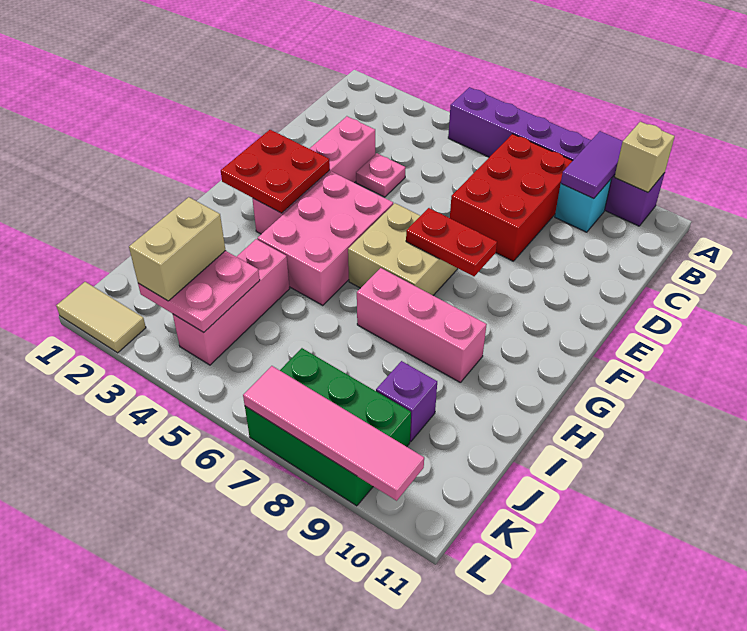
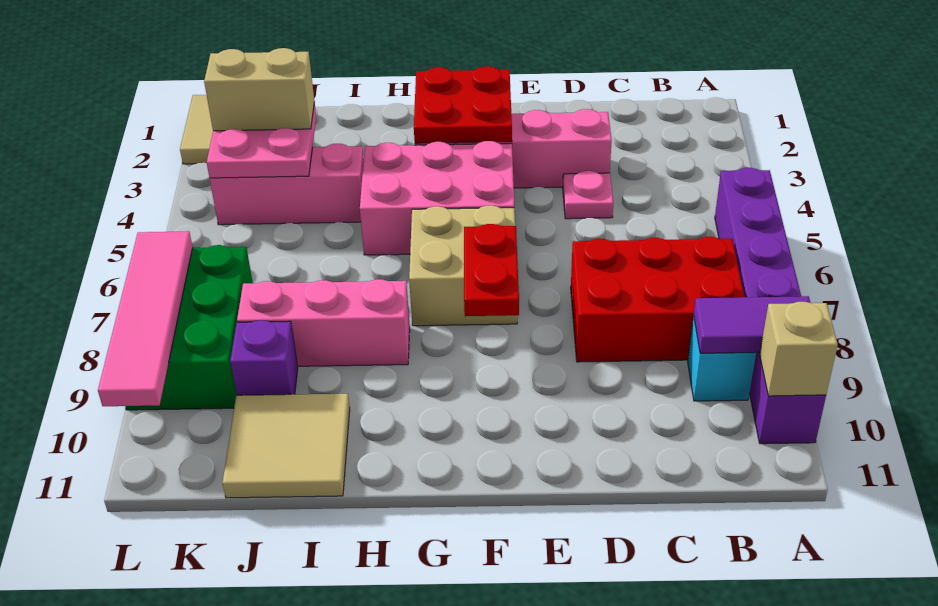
pink 1x3 brick [357,268,487,382] -> pink 1x3 brick turned to [237,279,410,366]
none -> tan 2x2 tile [222,394,350,498]

